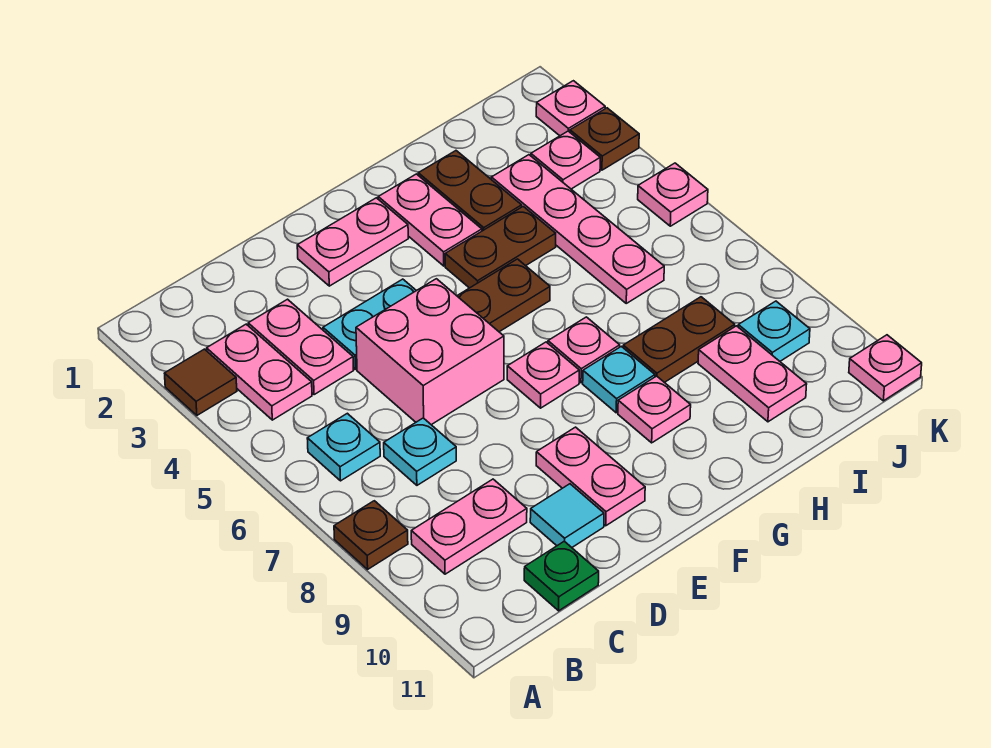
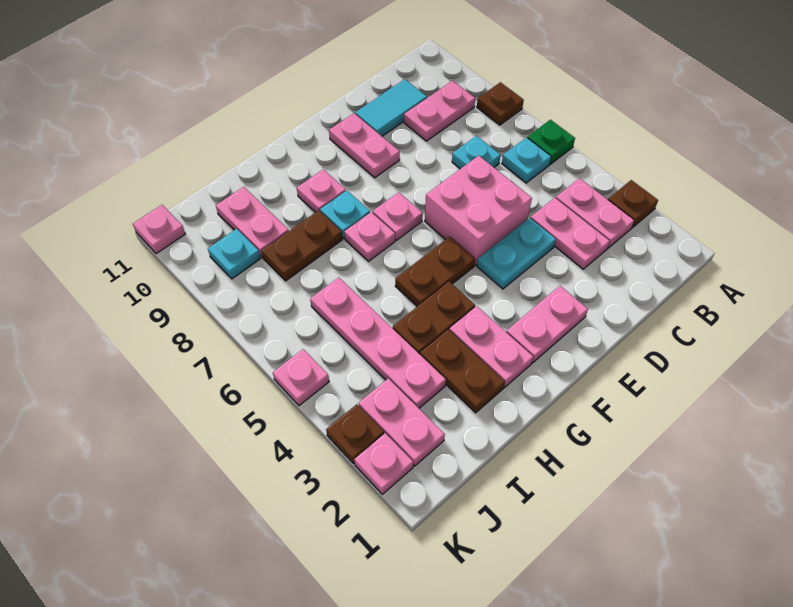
brown 1x1 tile [164,349,237,415] -> brown 1x1 plate [608,180,658,228]
green 1x1 plate [524,541,599,611] -> green 1x1 plate moved to [527,120,575,164]
cyan 1x1 tile [530,484,604,547] -> cyan 1x2 tile [355,79,427,136]
pink 1x1 plate [531,131,600,189] -> pink 1x2 plate [359,378,445,466]

